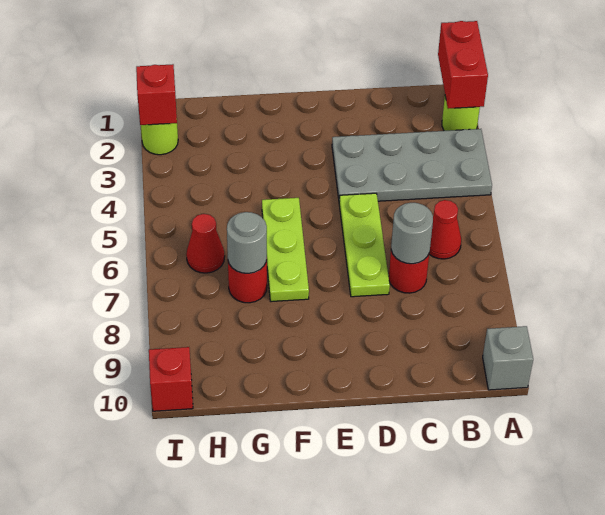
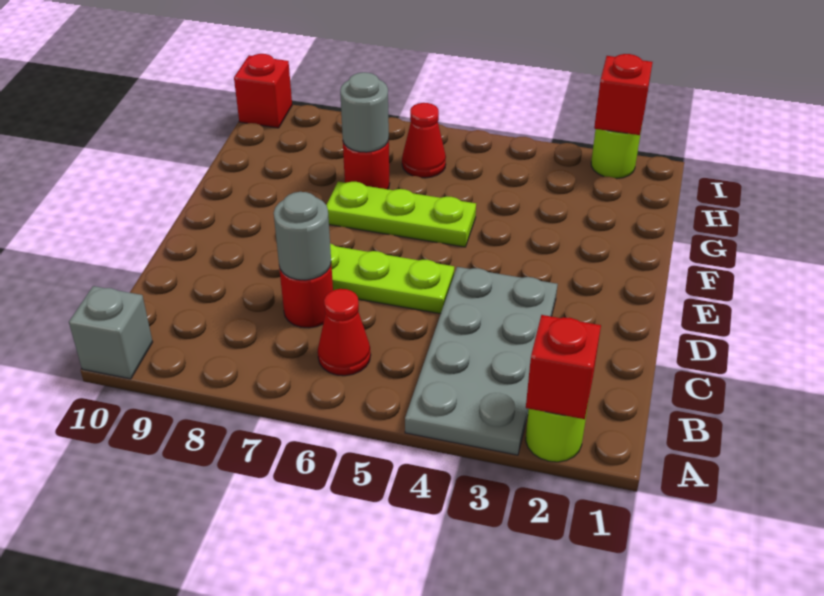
red 1x2 brick [438,21,488,109] -> red 1x1 brick [526,315,601,419]

